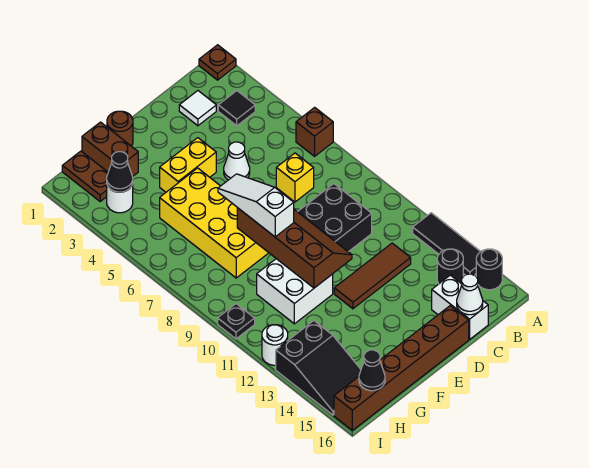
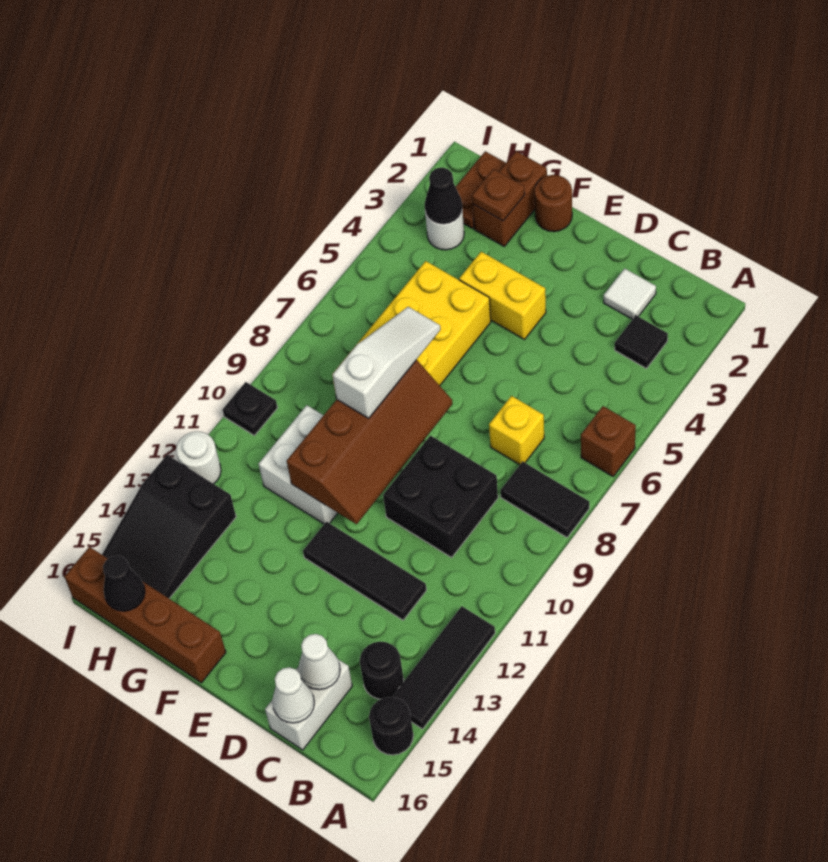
brown 1x1 plate [199,45,236,80] -> brown 1x1 plate moved to [472,169,525,221]
none -> black 1x2 tile [500,462,589,537]
brown 1x3 tile [334,243,411,309] -> black 1x3 tile [303,521,426,620]
white 1x1 cone [224,142,250,180] -> white 1x1 cone moved to [298,634,340,690]
brown 1x6 brick [334,306,469,430] -> brown 1x4 brick [64,547,226,683]

